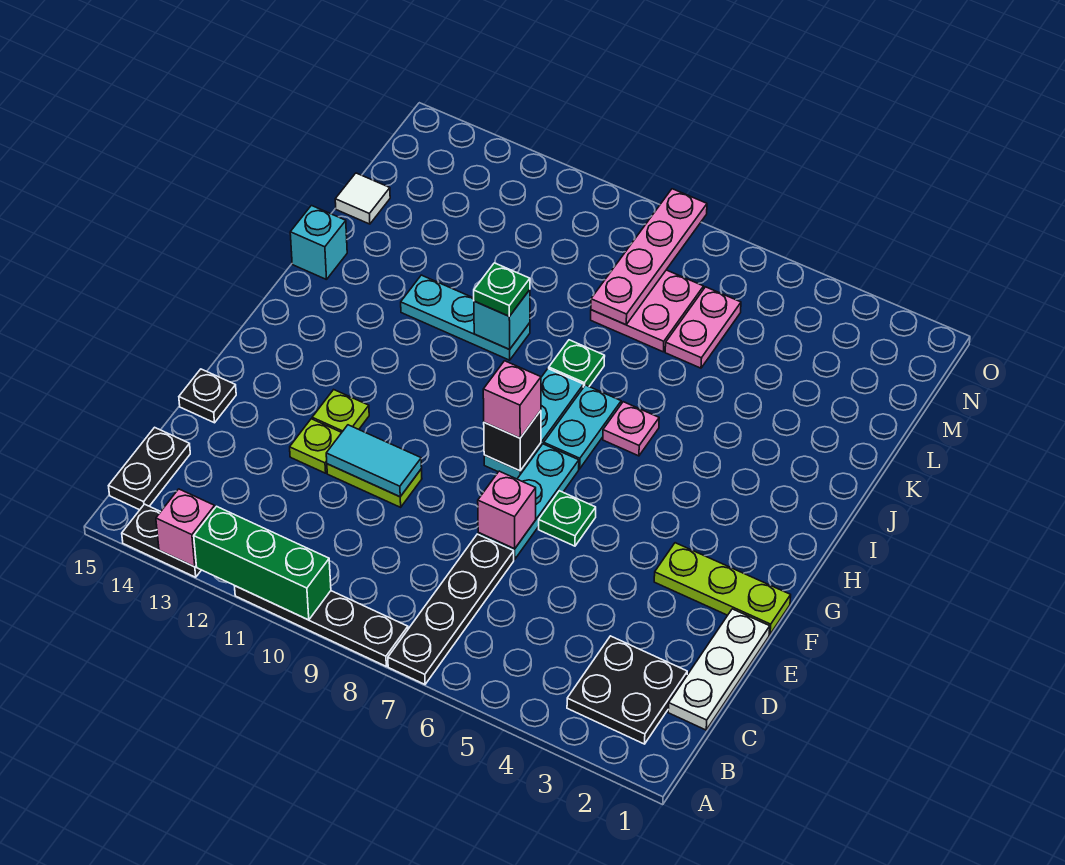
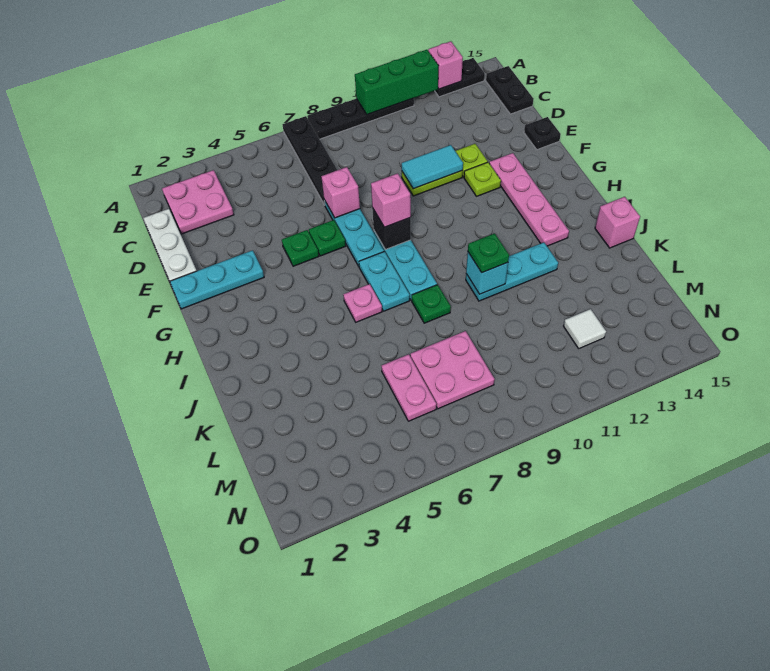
black 2x2 plate [567,636,687,744] -> pink 2x2 plate [162,170,234,234]
lime 1x3 plate [654,543,791,634] -> cyan 1x3 plate [170,250,264,309]
none -> green 1x1 plate [282,230,319,266]
cyan 1x1 brick [290,206,347,280] -> pink 1x1 brick [595,197,640,248]
pink 1x4 plate [591,189,707,325] -> pink 1x4 plate moved to [489,153,569,246]
white 1x1 tile [335,173,390,224] -> white 1x1 tile moved to [564,309,606,348]

